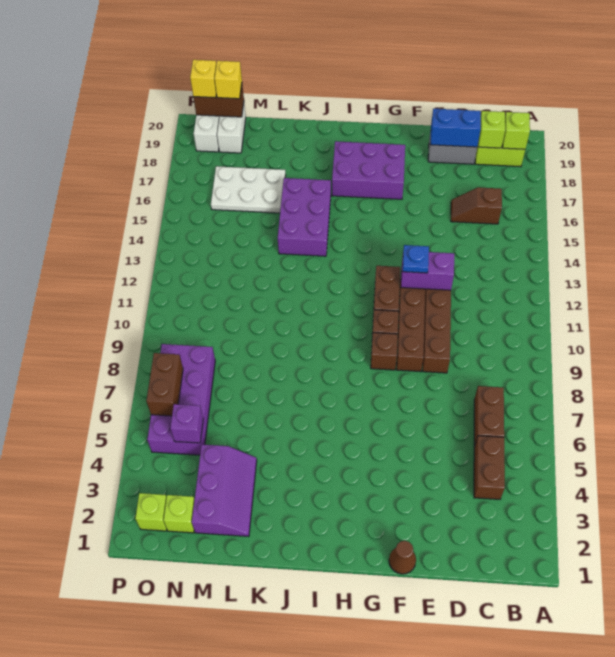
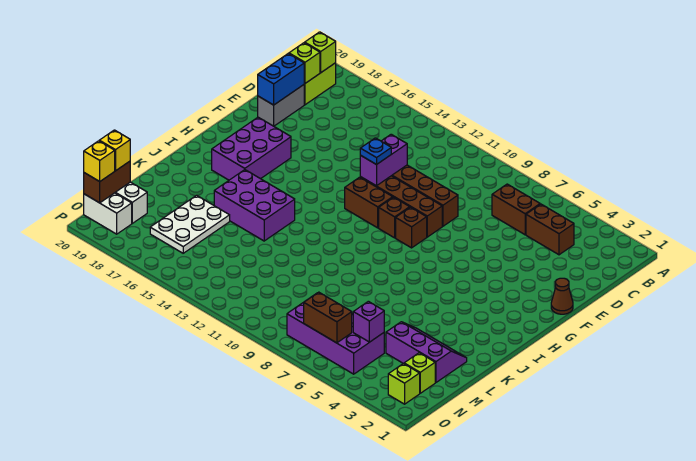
brown 1x2 slope [451,187,502,224] -> none

